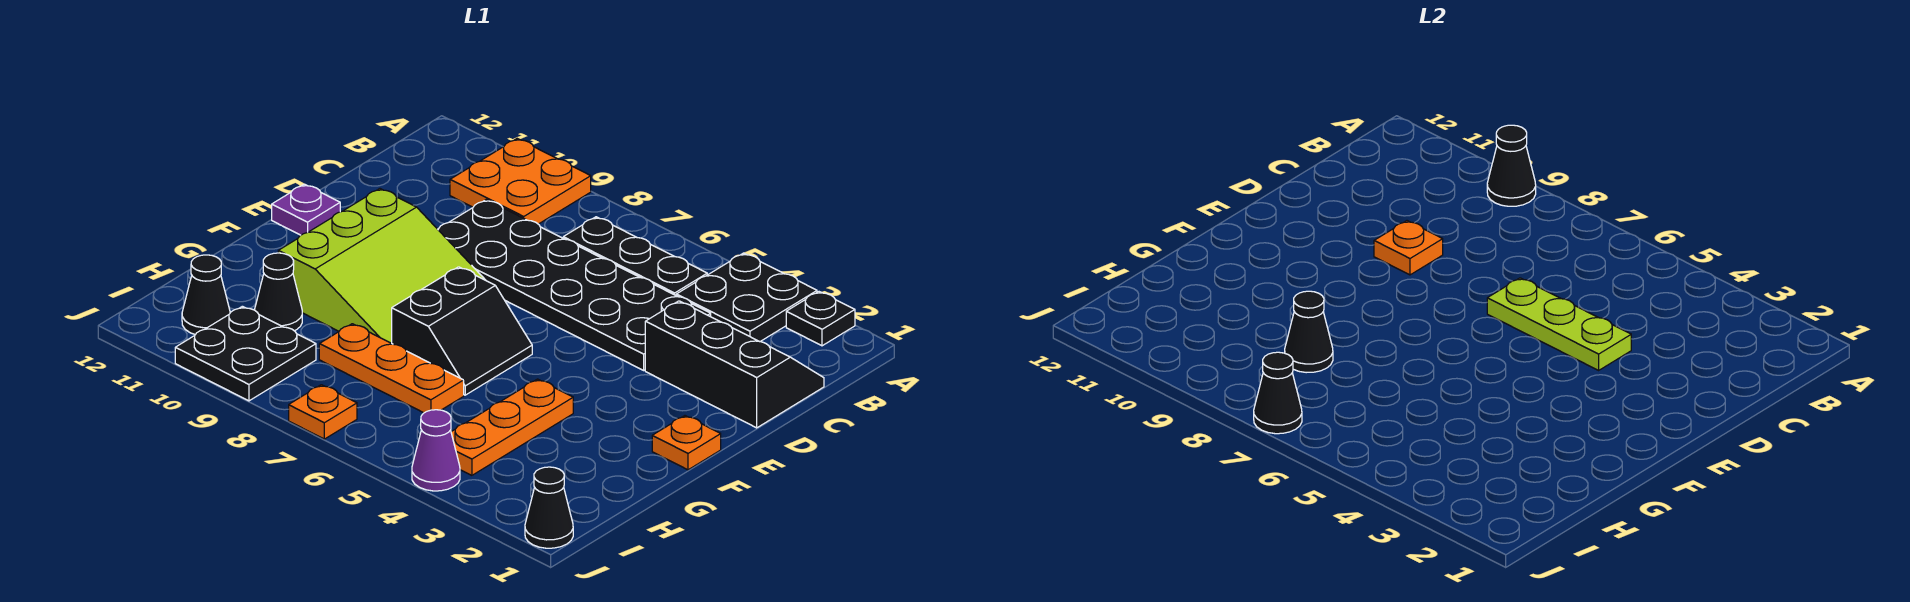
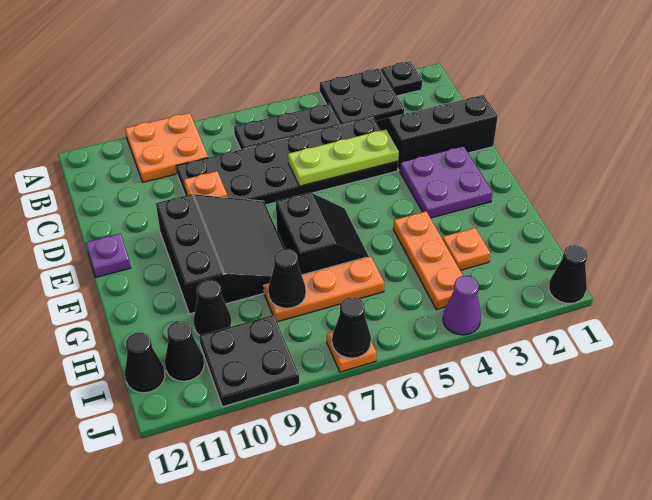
black 1x1 cone [1487,125,1536,206] -> black 1x1 cone moved to [125,332,165,393]
none -> purple 2x2 plate [400,146,493,218]
lime 3x3 slope [278,189,485,343] -> black 3x3 slope [156,194,285,314]
orange 1x1 plate [652,416,721,470] -> orange 1x1 plate moved to [443,228,490,270]

